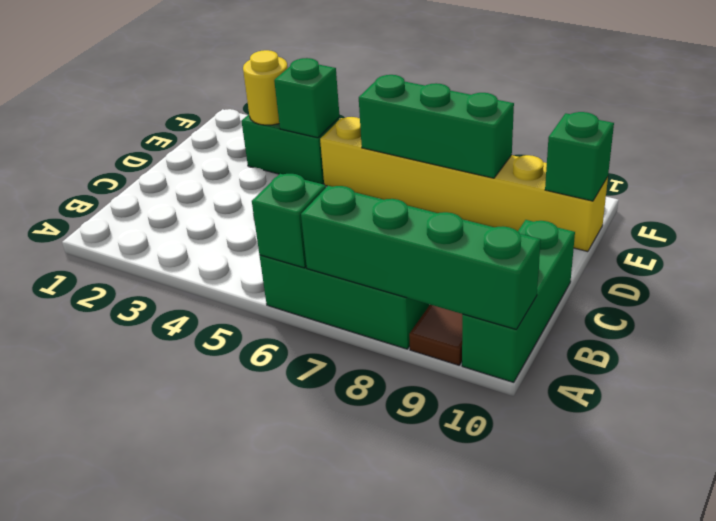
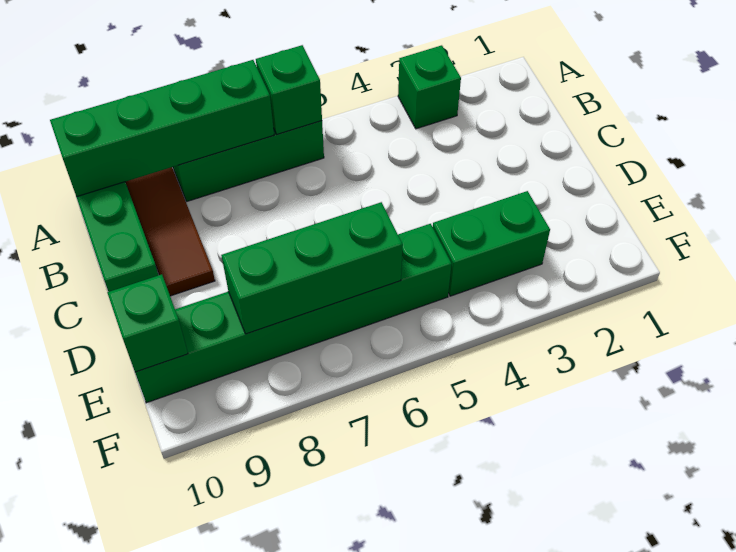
yellow 1x1 round brick [243,50,288,125] -> none
green 1x1 brick [274,58,340,138] -> green 1x1 brick moved to [398,45,461,129]
yellow 1x6 brick [320,117,608,252] -> green 1x6 brick [135,224,452,403]

